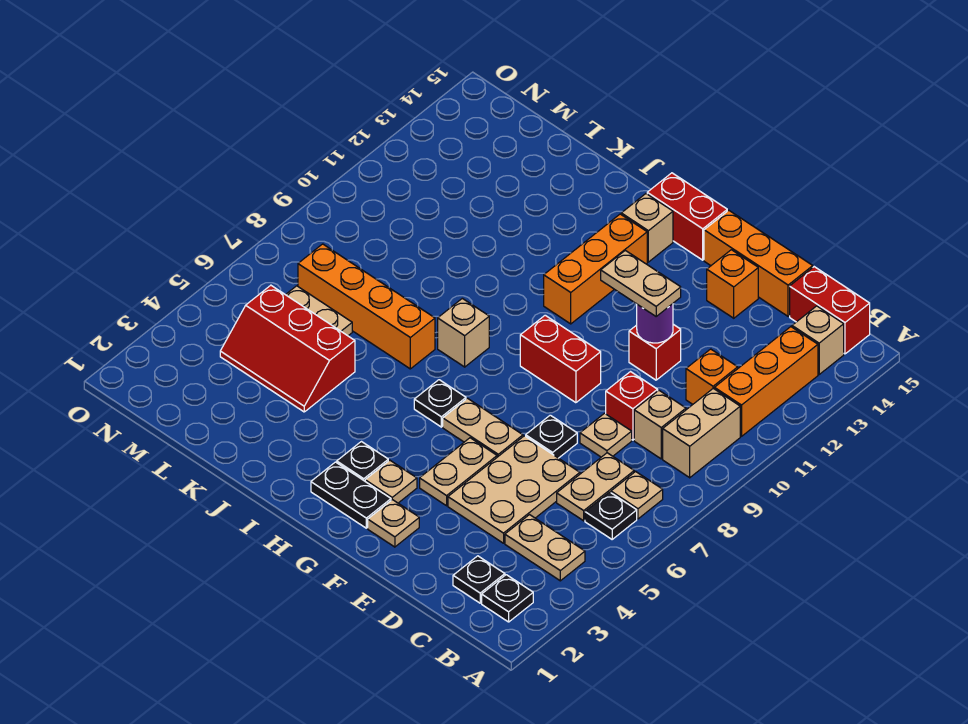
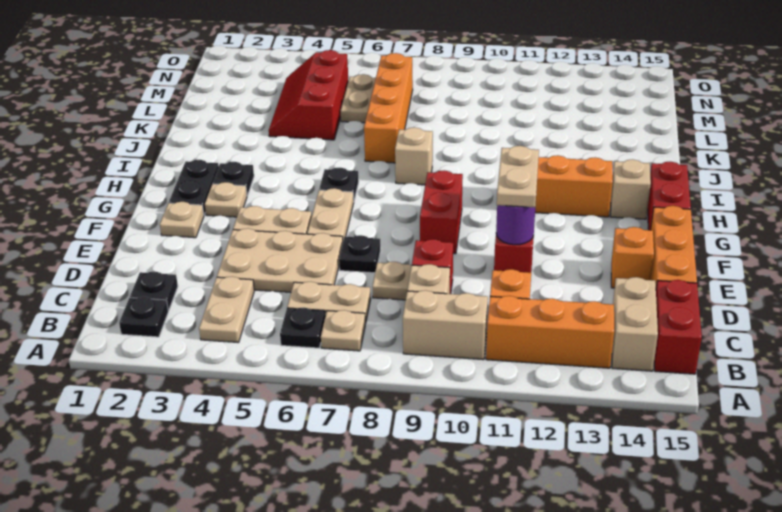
tan 1x1 brick [792,306,844,374] -> tan 1x2 brick [612,277,658,371]

